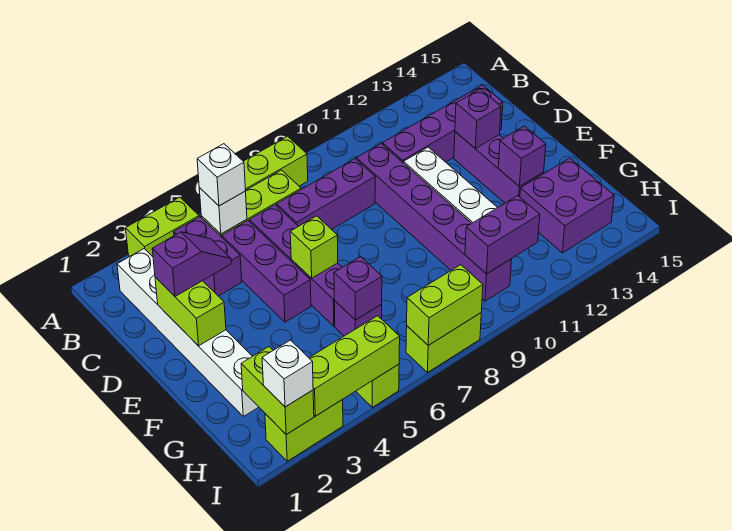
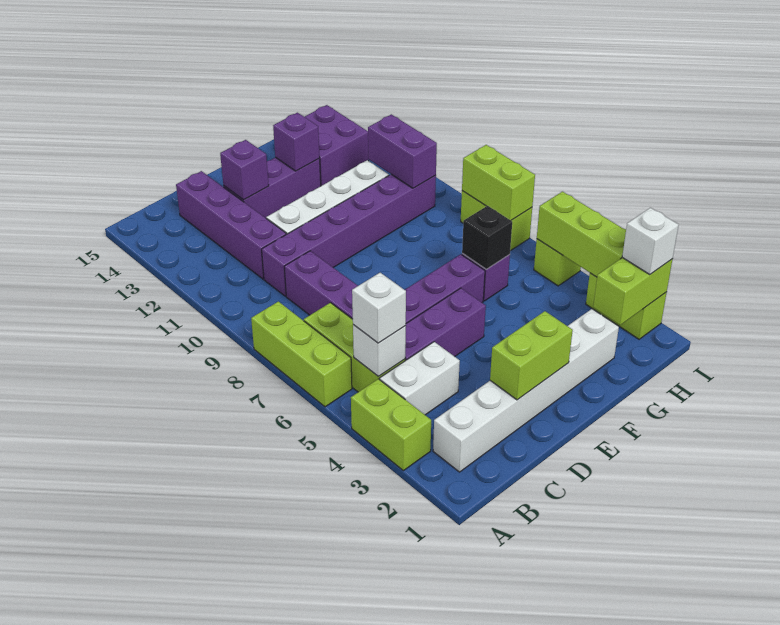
purple 1x2 brick [174,217,242,296] -> white 1x2 brick [380,342,460,415]
purple 1x2 slope [152,232,231,297] -> none
lime 1x1 brick [290,216,338,278] -> none
purple 1x1 brick [334,257,382,320] -> black 1x1 brick [462,206,512,269]

